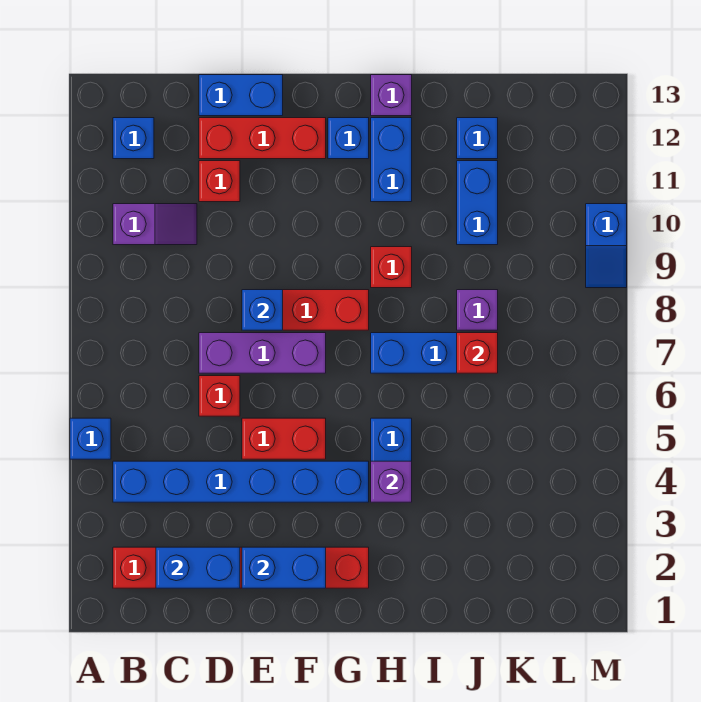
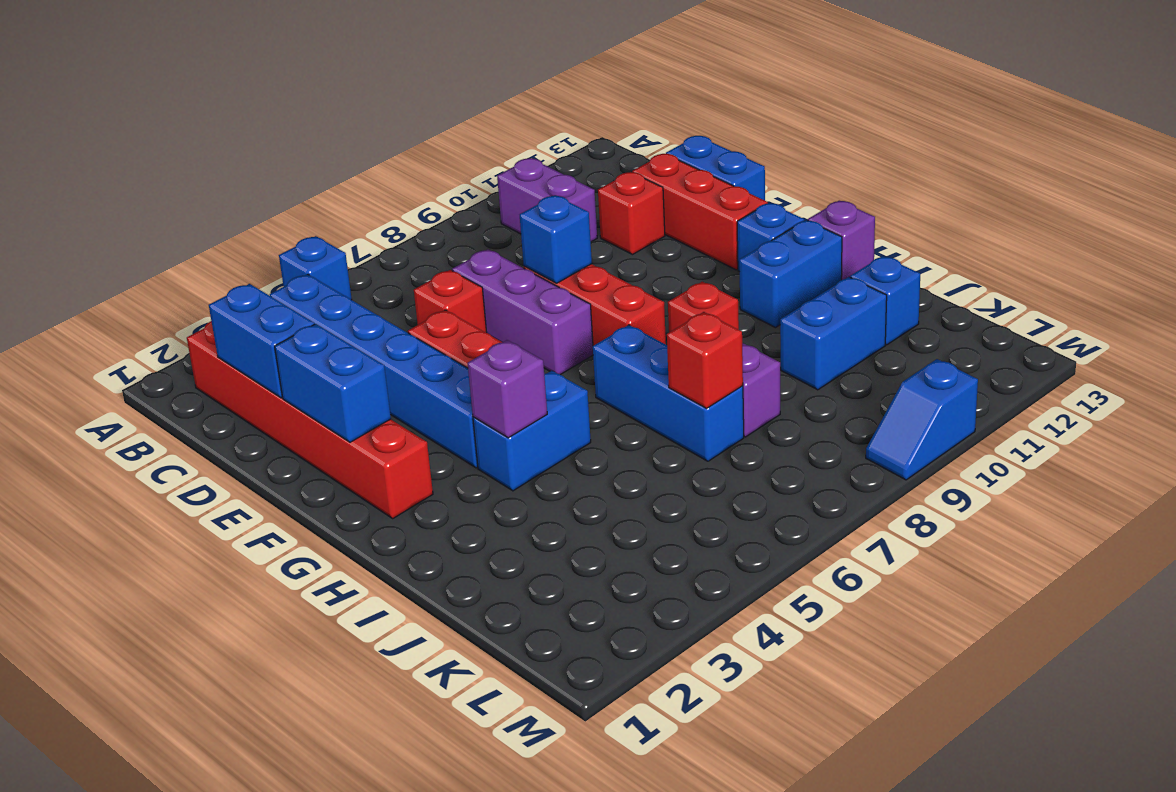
purple 1x2 slope [113,204,197,245] -> purple 1x2 brick [497,158,597,242]
blue 1x1 brick [113,118,154,159] -> none

